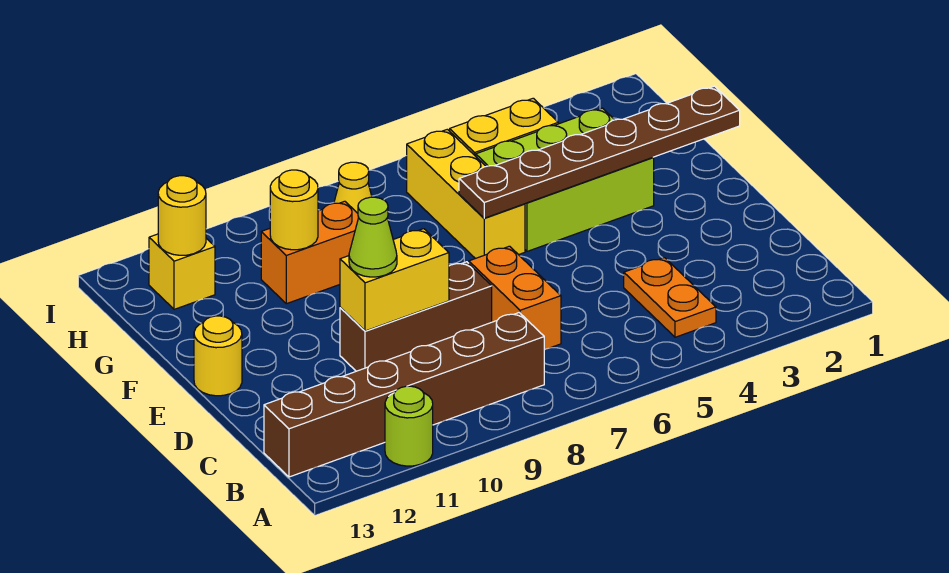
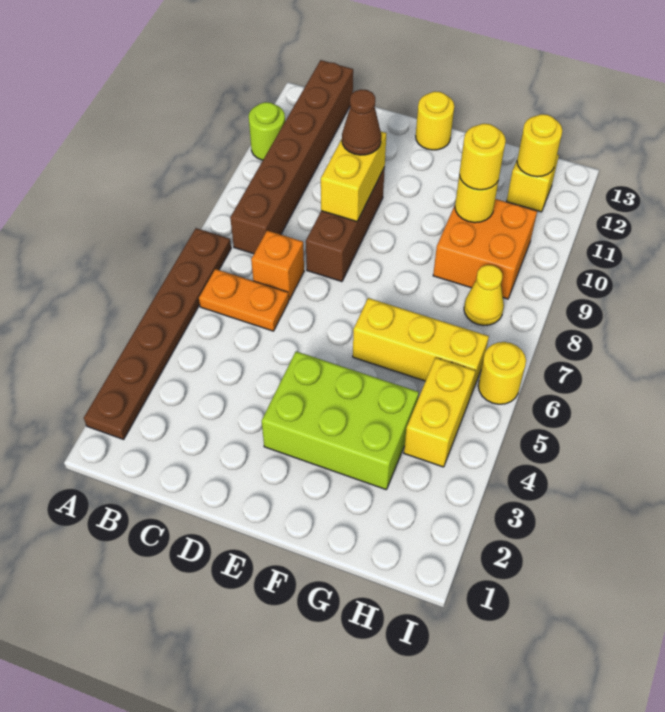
orange 1x2 plate [624,258,716,337] -> orange 1x2 plate moved to [199,269,289,331]
orange 1x2 brick [469,246,561,350] -> orange 1x1 brick [251,230,304,300]
lime 1x1 cone [349,197,397,277] -> brown 1x1 cone [342,89,381,155]
brown 1x6 plate [459,86,740,218] -> brown 1x6 plate moved to [84,228,231,439]
lime 2x3 brick [476,108,654,251] -> lime 2x3 brick turned to [262,351,419,490]
orange 1x2 brick [261,201,359,304] -> orange 2x2 brick [433,199,537,299]
none -> yellow 1x1 round brick [459,124,506,190]
none -> yellow 1x1 round brick [478,342,526,404]

